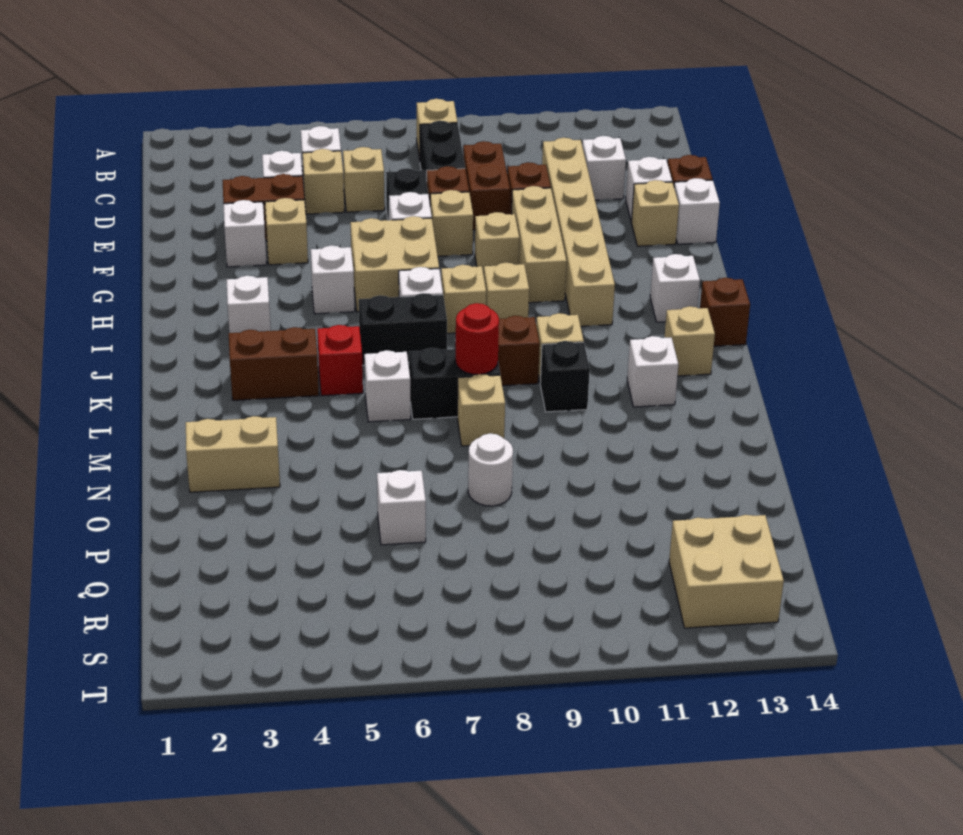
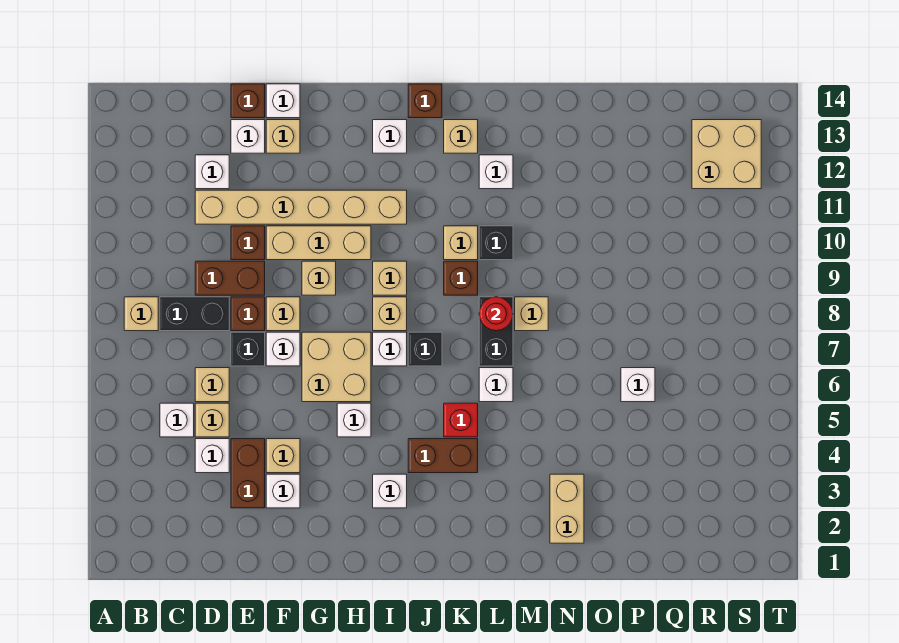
black 1x2 brick [359,293,447,365] -> black 1x1 brick [408,332,442,366]
brown 1x2 brick [229,327,319,400] -> brown 1x2 brick turned to [408,439,478,473]
white 1x1 round brick [468,433,513,506] -> none

